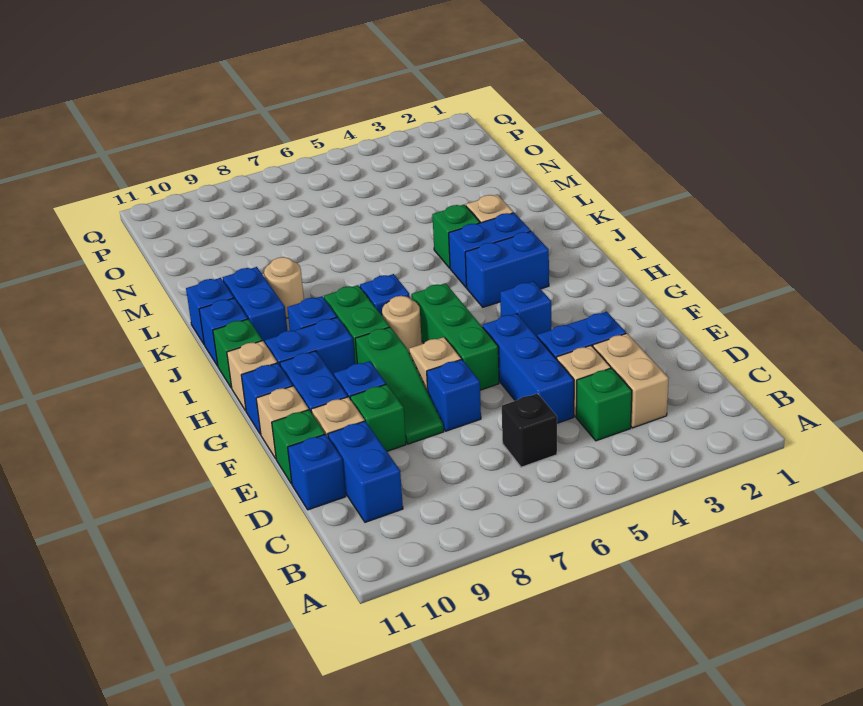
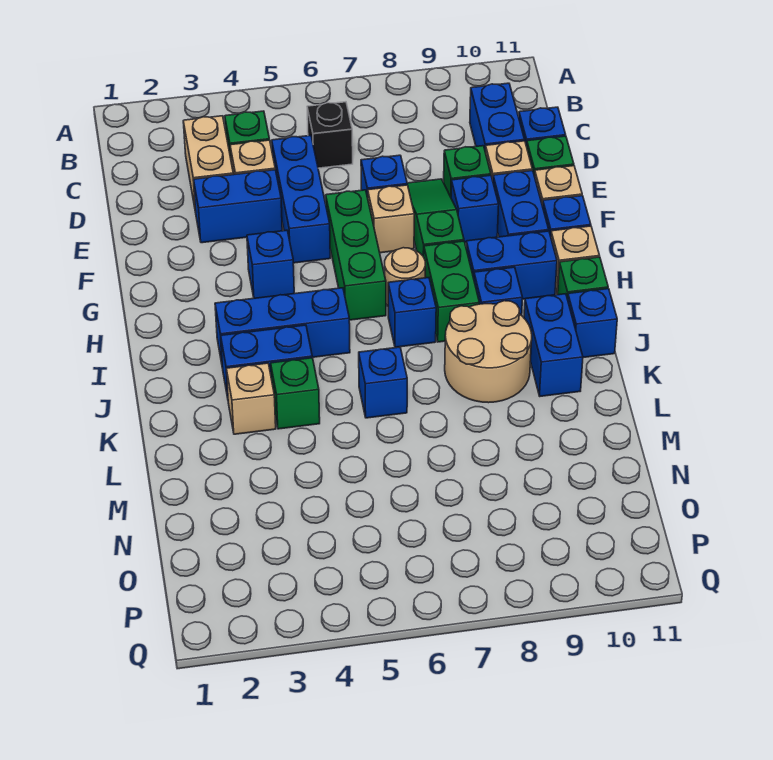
blue 1x2 brick [465,231,549,307] -> blue 1x3 brick [215,288,350,368]
tan 1x1 round brick [264,257,304,318] -> tan 2x2 round brick [445,301,532,403]
blue 1x1 brick [186,278,234,344] -> blue 1x1 brick moved to [359,347,407,418]

